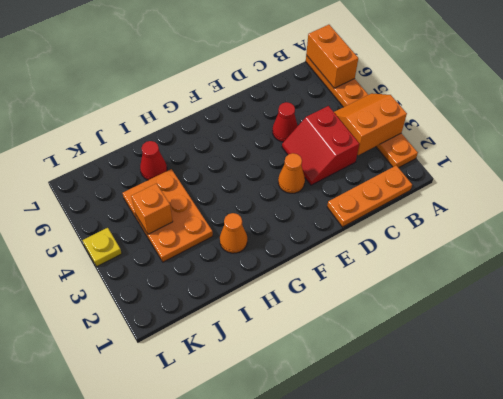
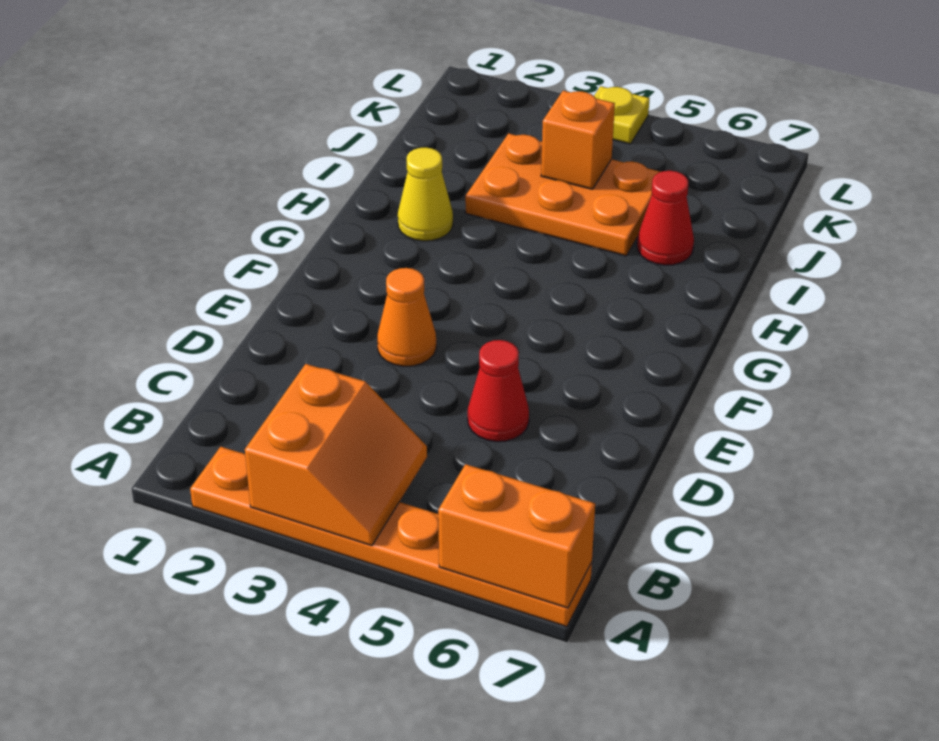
orange 1x3 plate [327,165,412,227] -> none
red 2x2 slope [282,106,359,185] -> none
orange 1x1 cone [220,213,247,253] -> yellow 1x1 cone [398,147,453,241]

